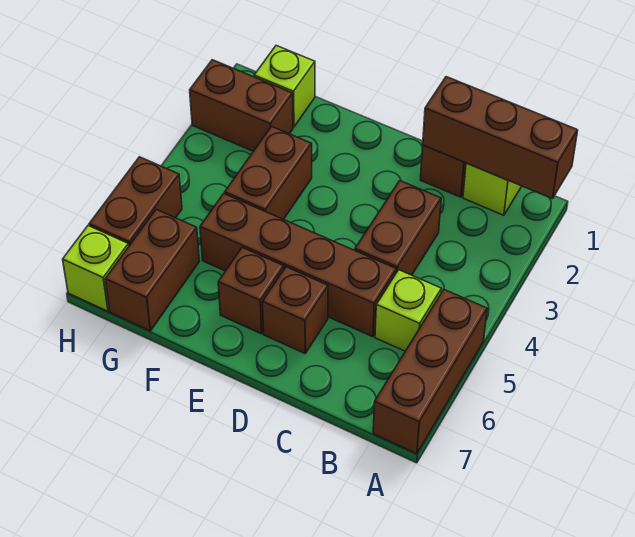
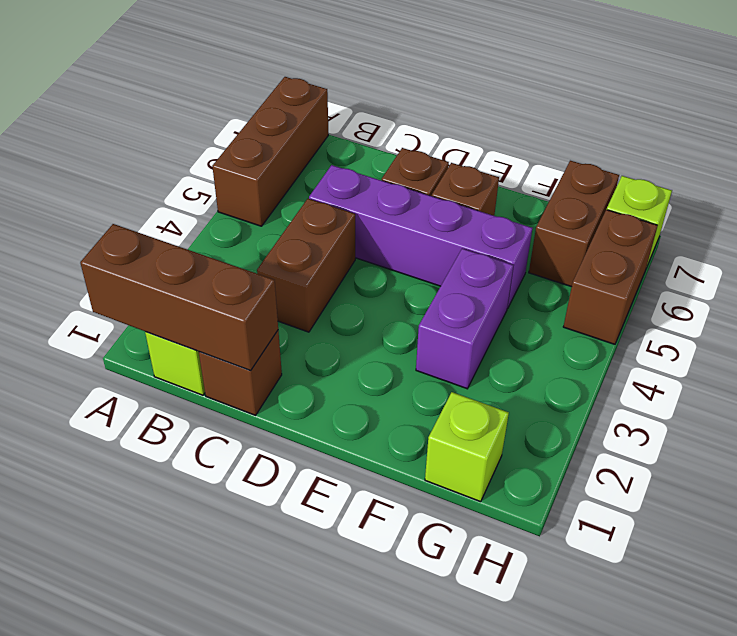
lime 1x1 brick [375,270,441,351] -> none
brown 1x4 brick [200,194,396,337] -> purple 1x4 brick [309,165,533,309]
brown 1x2 brick [225,126,312,219] -> purple 1x2 brick [416,248,513,389]
brown 1x2 brick [190,60,293,151] -> none

